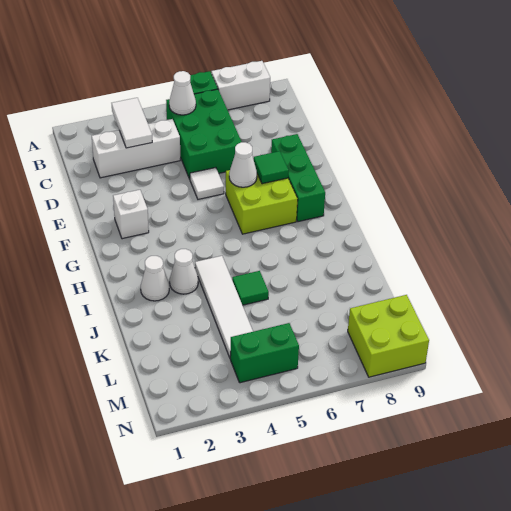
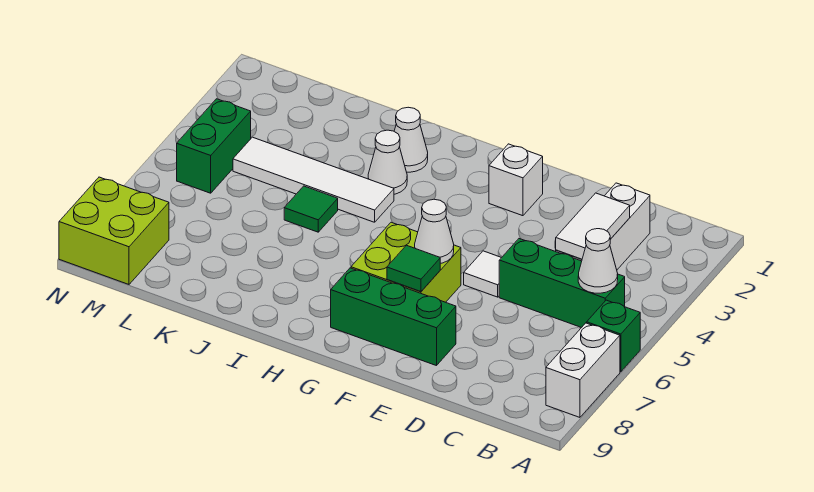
white 1x2 tile [112,98,152,148] -> white 1x2 tile turned to [556,193,630,259]
green 2x3 brick [166,89,242,179] -> green 1x3 brick [499,239,625,328]

